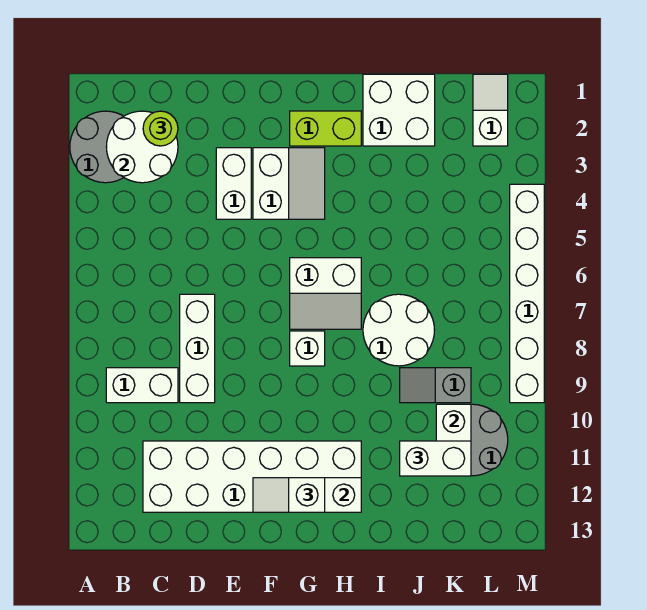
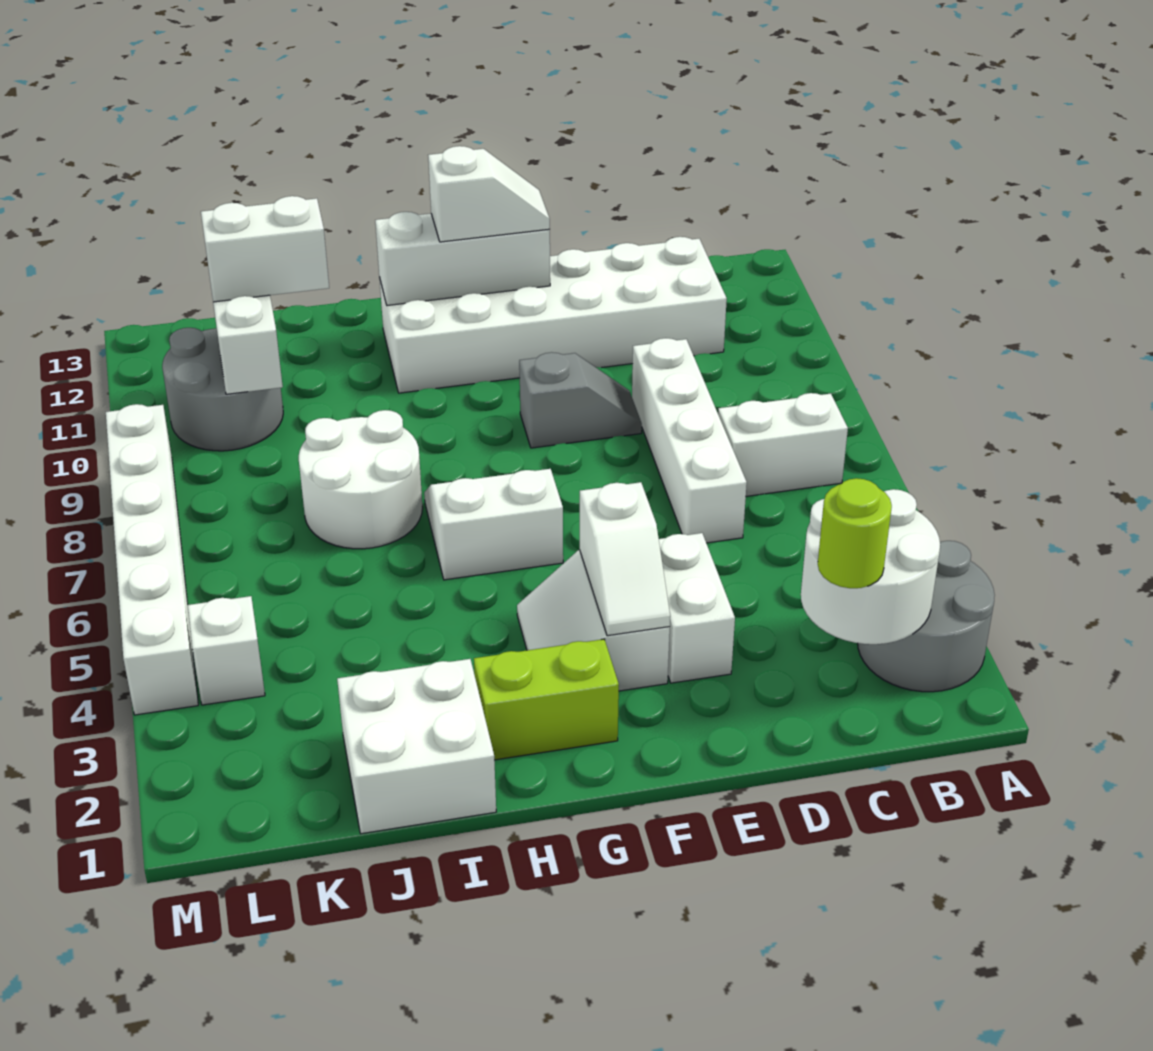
white 1x2 brick [106,368,178,403] -> white 1x2 brick moved to [718,393,848,496]
white 1x3 brick [180,294,215,403] -> white 1x4 brick [632,338,747,543]
white 1x1 brick [290,331,325,366] -> white 1x1 brick moved to [188,596,265,705]
grey 1x2 slope [400,368,471,403] -> grey 1x2 slope moved to [519,352,642,448]
white 1x2 slope [473,74,508,146] -> white 1x2 slope moved to [580,482,670,636]

